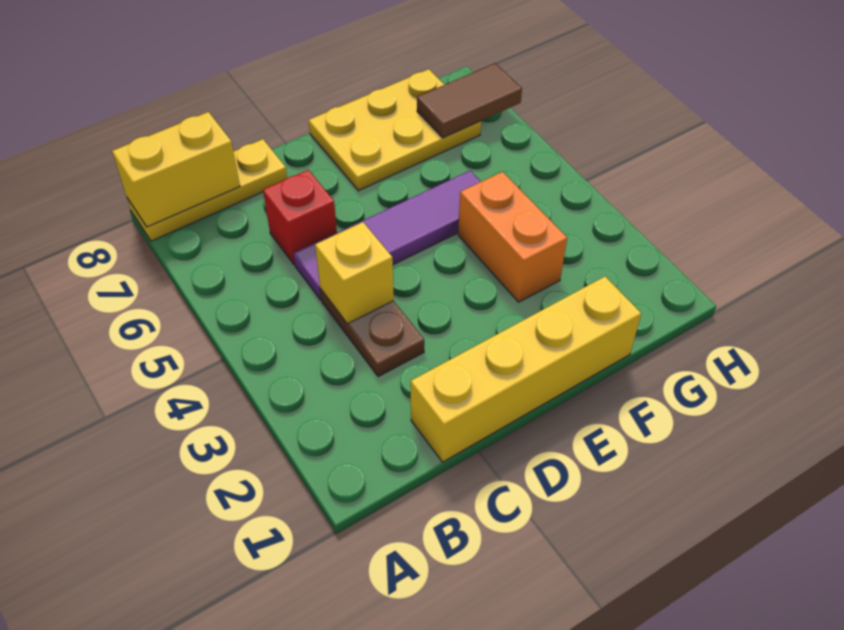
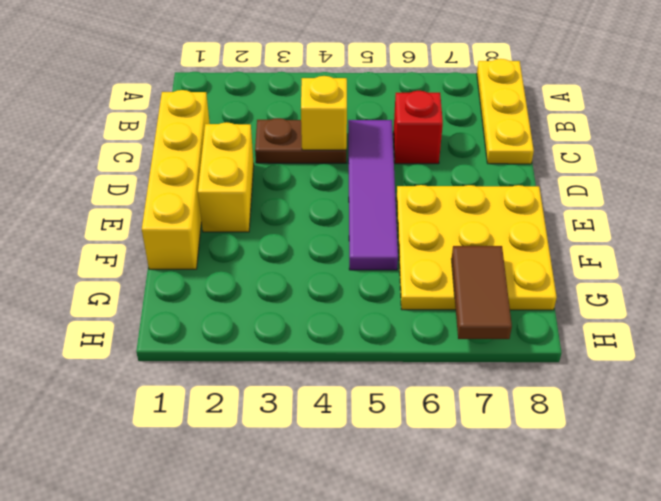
yellow 1x2 brick [112,112,240,227] -> yellow 1x2 brick moved to [198,122,254,232]
yellow 2x3 plate [309,69,481,191] -> yellow 3x3 plate [396,185,557,310]
orange 1x2 brick [458,172,567,302] -> none

